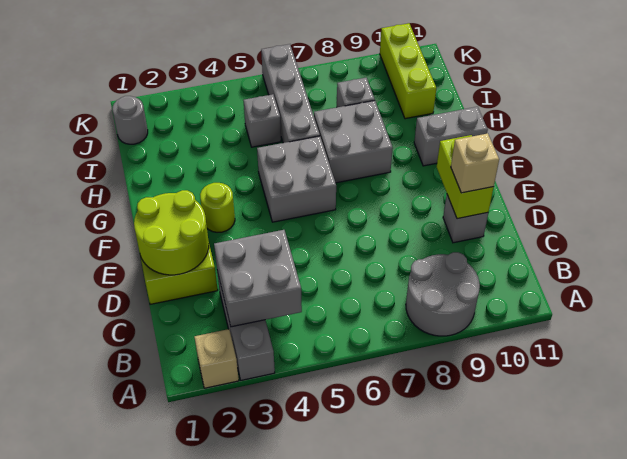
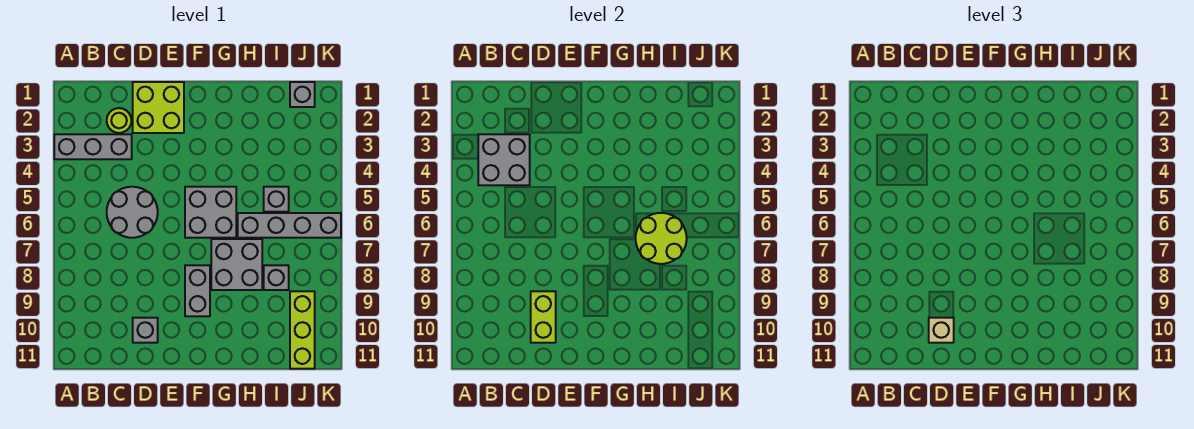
tan 1x1 brick [194,329,239,388] -> none
grey 2x2 round brick [406,252,480,336] -> grey 2x2 round brick moved to [107,187,158,238]
lime 2x2 round brick [134,190,209,275] -> lime 2x2 round brick moved to [636,213,687,264]
lime 1x2 brick [437,135,494,219] -> lime 1x2 brick turned to [531,291,556,343]
lime 1x1 round brick [200,183,235,232] -> lime 1x1 round brick moved to [107,108,131,133]
grey 1x2 brick [414,107,488,166] -> grey 1x2 brick moved to [185,265,210,316]
lime 1x3 brick [380,23,436,119] -> lime 1x3 brick turned to [290,291,315,369]
grey 1x1 round brick [112,96,148,144] -> grey 1x1 brick [290,82,315,107]

